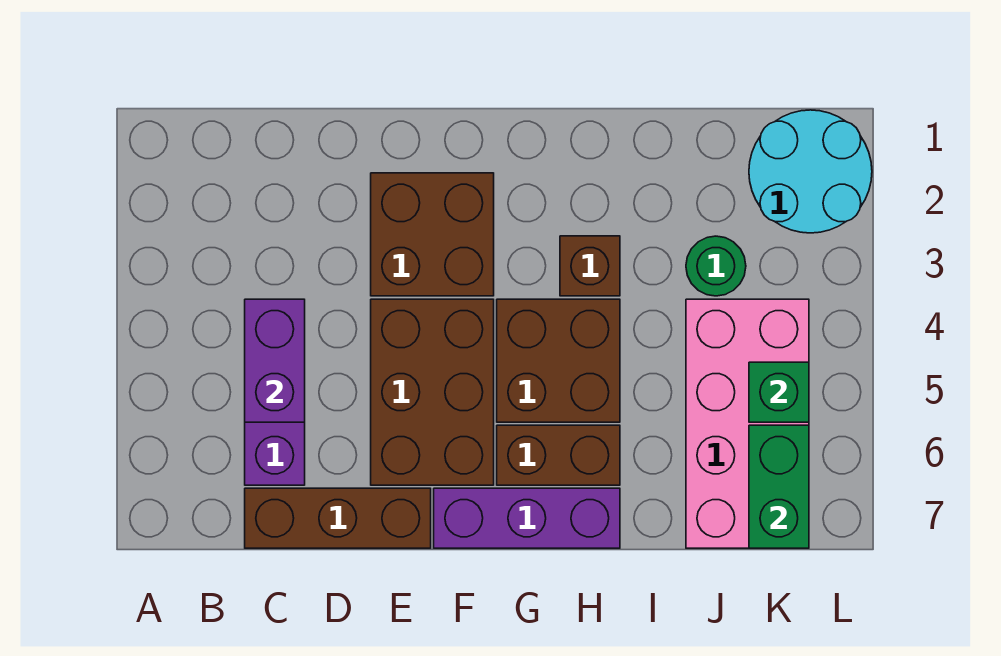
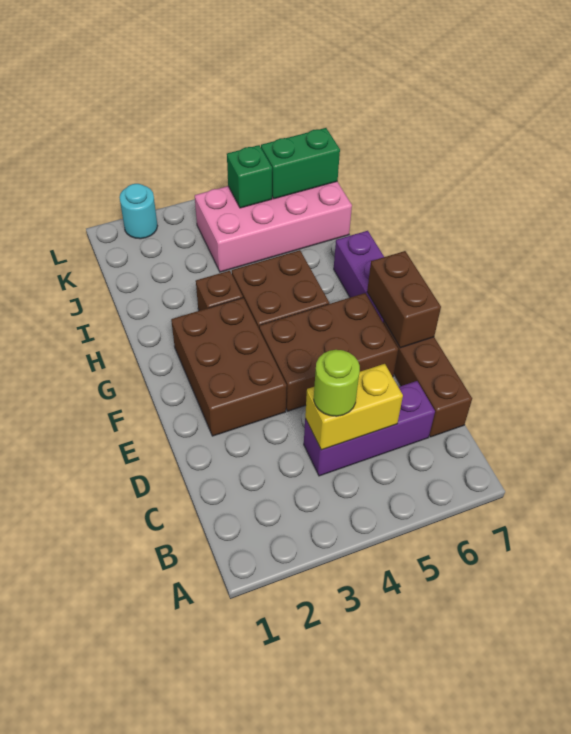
purple 1x2 brick [245,299,305,422] -> yellow 1x2 brick [305,364,403,450]
none -> lime 1x1 round brick [314,350,360,416]
brown 2x2 brick [371,173,494,296] -> brown 2x3 brick [171,298,287,436]
brown 1x2 brick [497,425,620,485] -> brown 1x2 brick moved to [367,251,441,348]
green 1x1 round brick [686,236,746,296] -> none
cyan 2x2 round brick [749,110,872,233] -> cyan 1x1 round brick [119,184,157,239]

